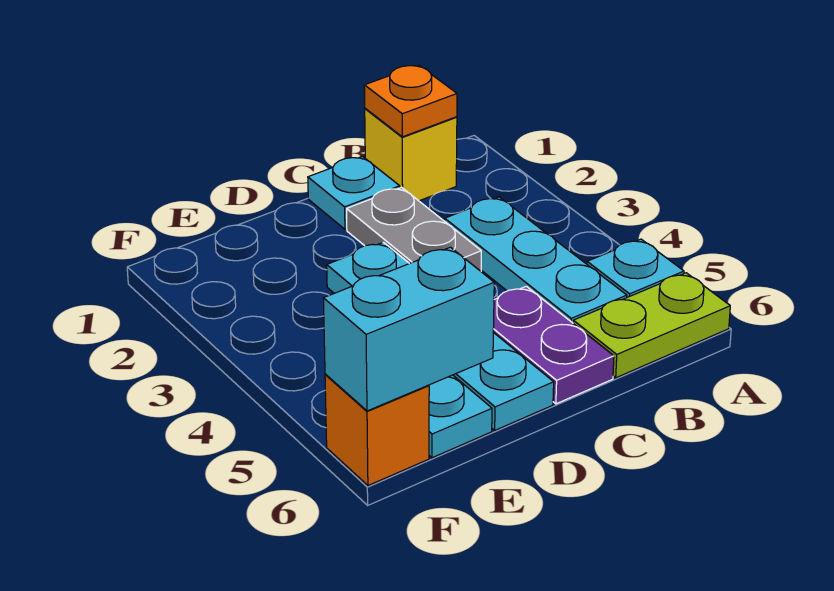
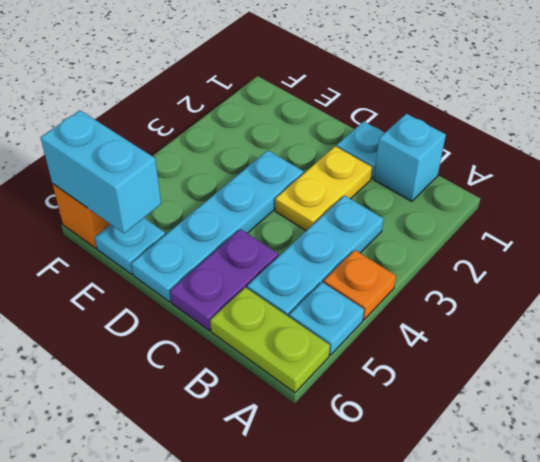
yellow 1x1 brick [365,108,457,201] -> cyan 1x1 brick [374,114,446,201]
orange 1x1 plate [364,65,457,137] -> orange 1x1 plate moved to [324,250,396,320]
grey 1x2 plate [347,187,481,271] -> yellow 1x2 plate [275,146,372,231]

